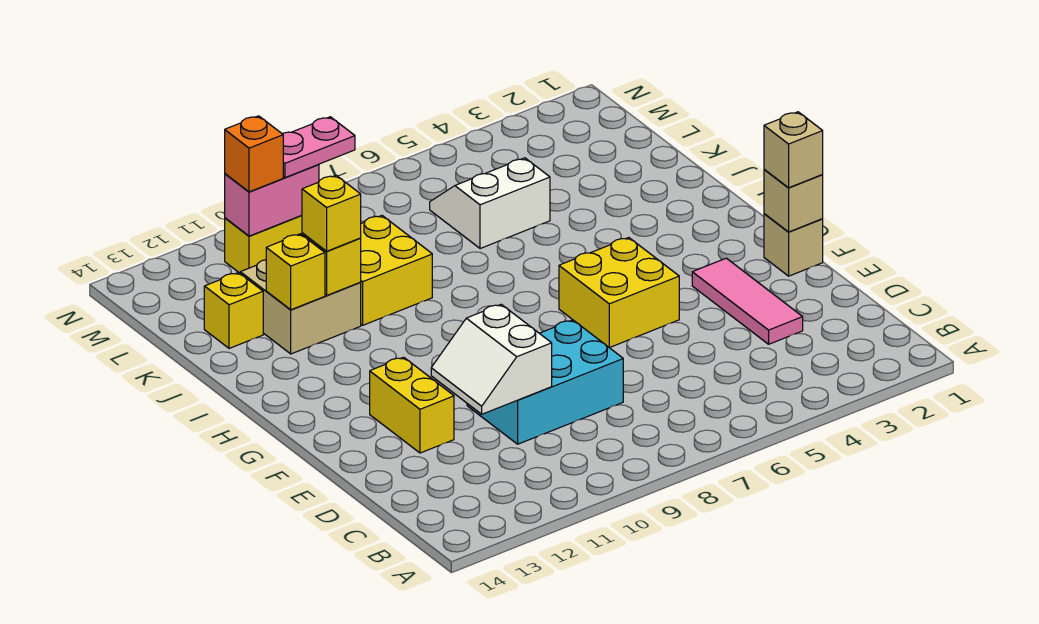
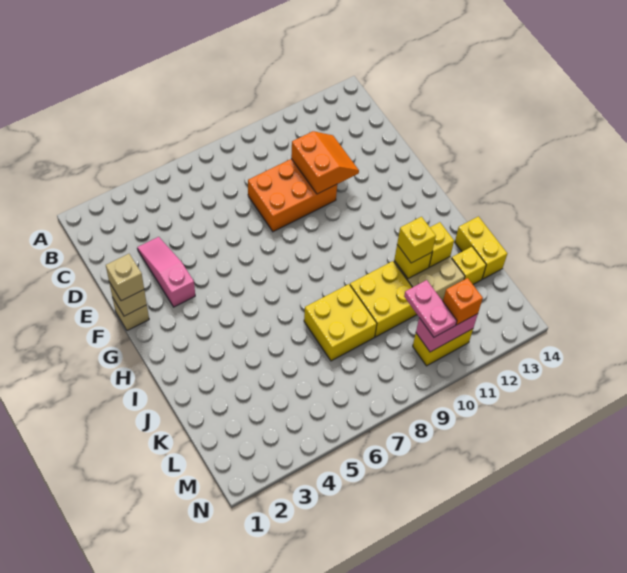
pink 1x3 tile [692,258,803,344] -> pink 1x3 slope [137,237,195,307]
cyan 2x3 brick [467,320,623,444] -> orange 2x3 brick [248,159,337,232]
white 2x2 slope [431,304,552,414] -> orange 2x2 slope [291,131,359,194]
yellow 1x2 brick [370,357,454,453] -> yellow 1x2 brick moved to [455,217,507,279]
yellow 2x2 brick [559,238,679,348] -> yellow 2x2 brick moved to [304,284,377,361]
white 2x2 slope [430,158,550,249] -> none
pink 1x2 plate [282,117,355,178] -> pink 1x2 plate turned to [404,280,457,337]

